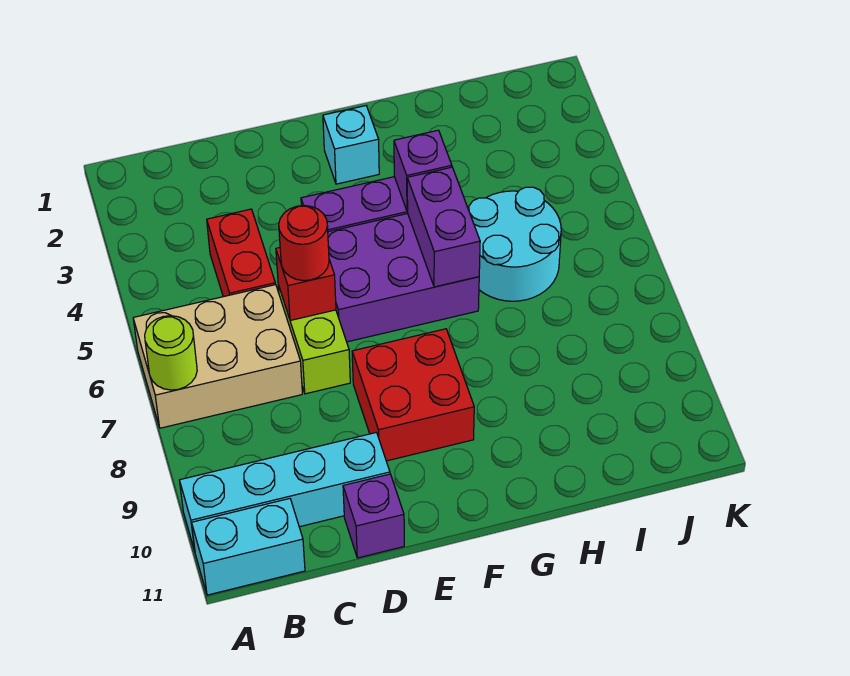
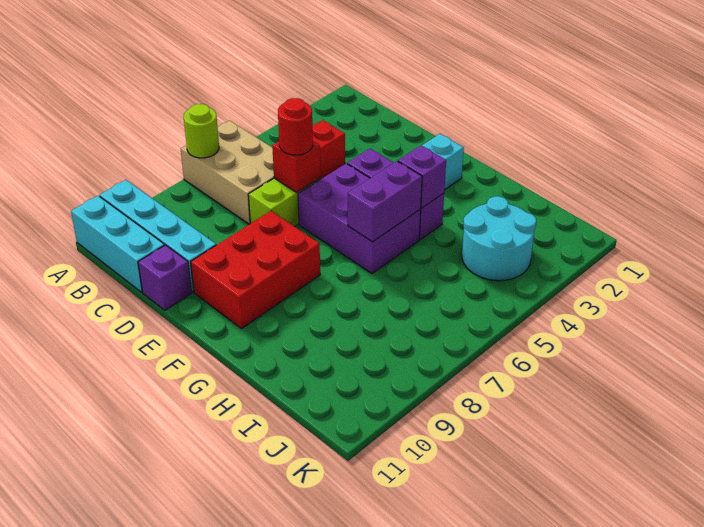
cyan 1x2 brick [192,499,305,595] -> cyan 1x3 brick [71,196,164,292]
red 2x2 brick [352,329,474,461] -> red 2x3 brick [191,211,320,329]
cyan 2x2 round brick [469,187,561,301] -> cyan 2x2 round brick moved to [462,196,536,281]

